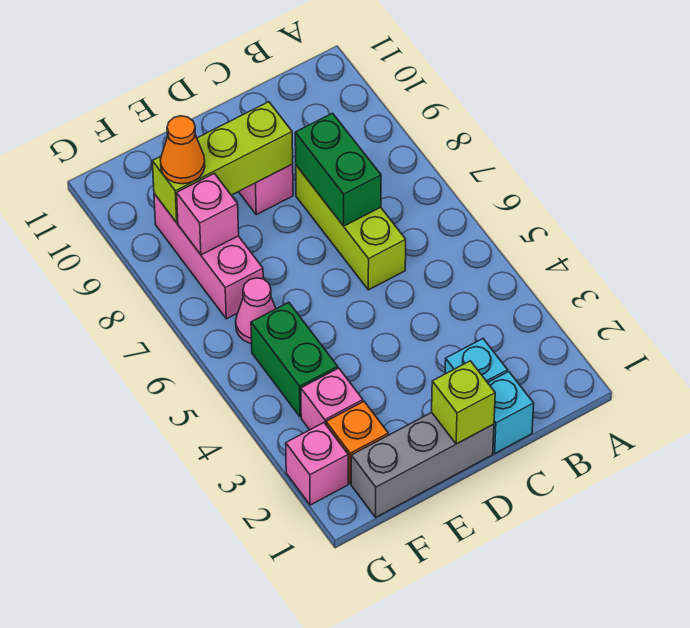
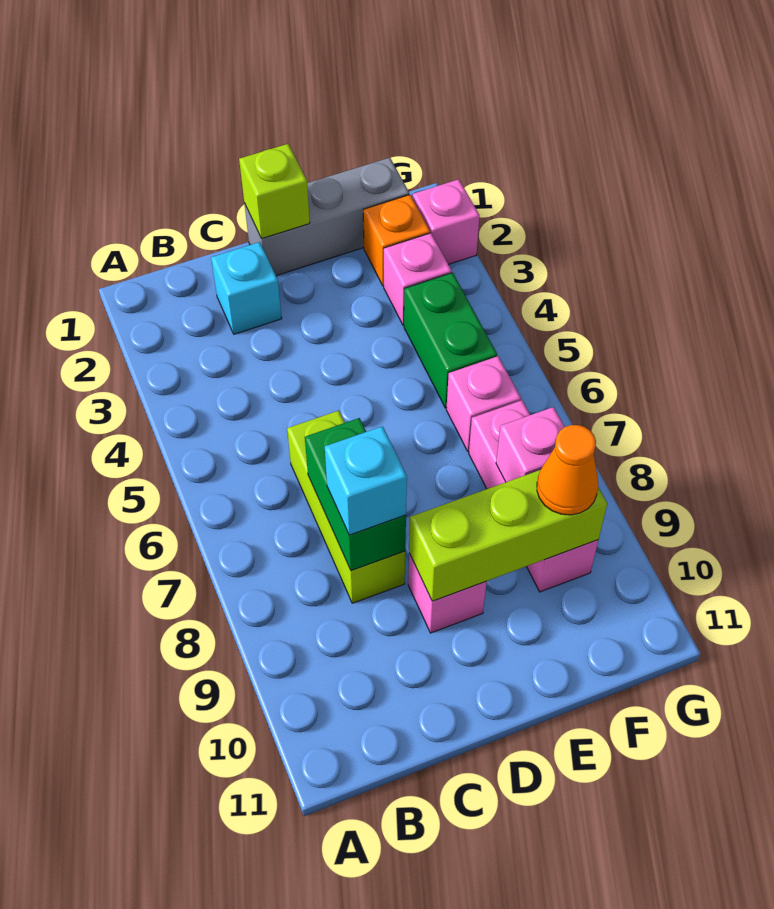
cyan 1x1 brick [488,372,534,453] -> cyan 1x1 brick moved to [325,426,407,535]
pink 1x1 cone [236,278,276,344] -> pink 1x1 brick [446,356,521,451]

